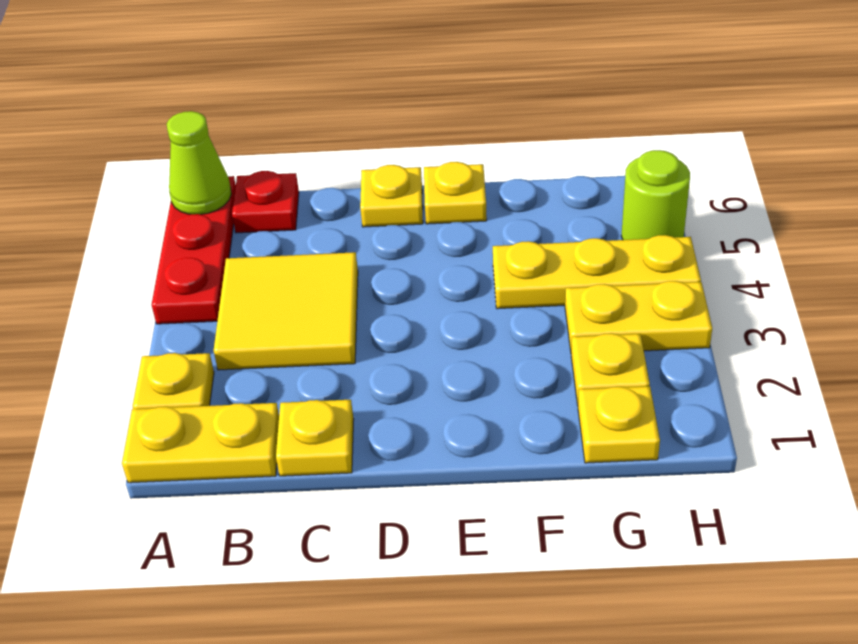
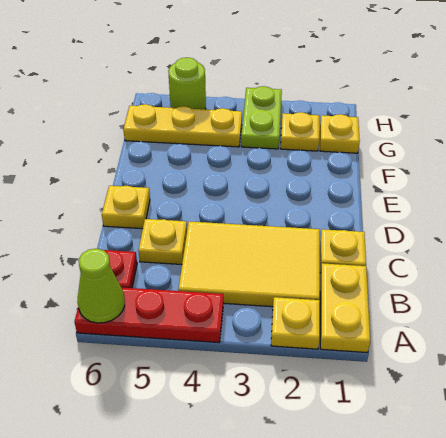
yellow 2x2 tile [214,252,358,370] -> yellow 2x3 tile [178,221,320,307]
yellow 1x1 plate [424,162,487,224] -> yellow 1x1 plate moved to [138,219,187,264]
yellow 1x3 plate [493,235,701,309] -> yellow 1x3 plate turned to [123,104,242,147]
yellow 1x2 plate [565,281,712,351] -> lime 1x2 plate [241,86,282,149]

